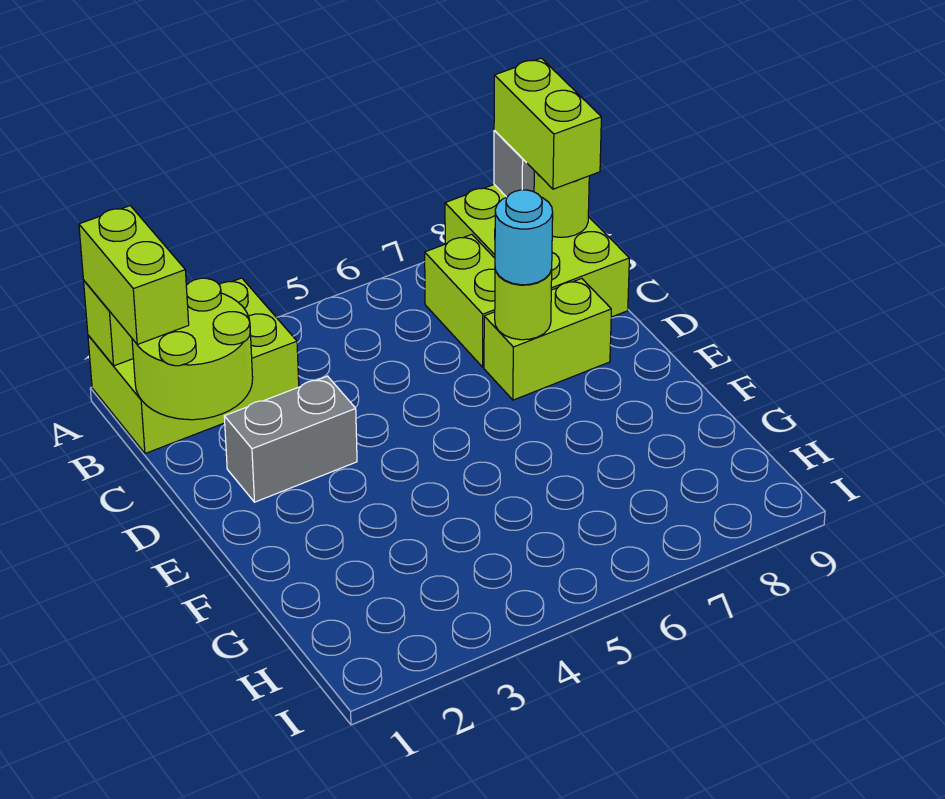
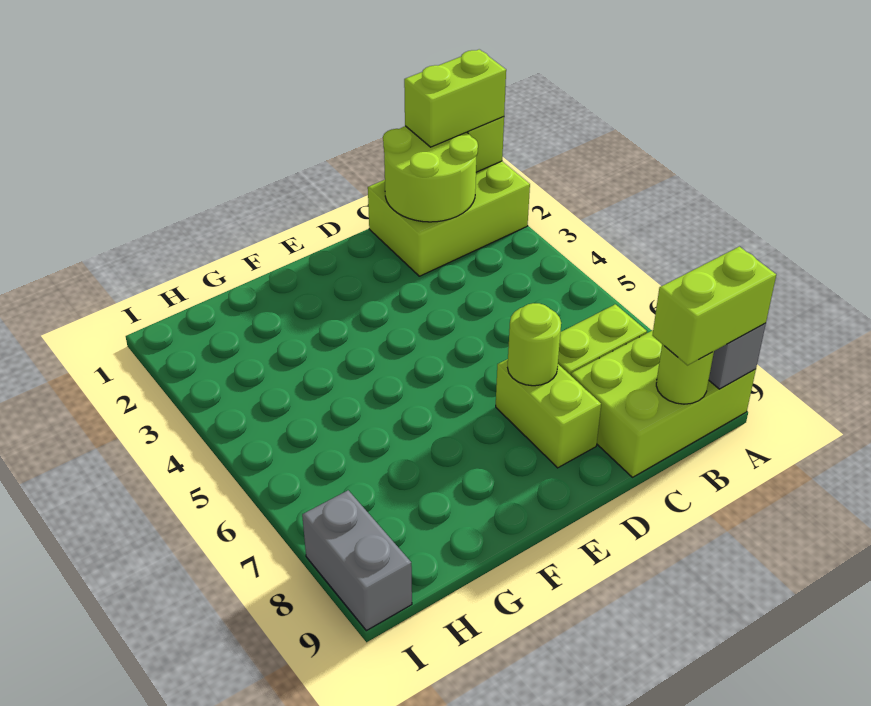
lime 2x3 brick [88,278,299,454] -> lime 2x3 brick turned to [368,161,530,276]
grey 1x2 brick [224,376,357,502] -> grey 1x2 brick moved to [302,490,412,631]
cyan 1x1 round brick [495,190,553,285] -> none

